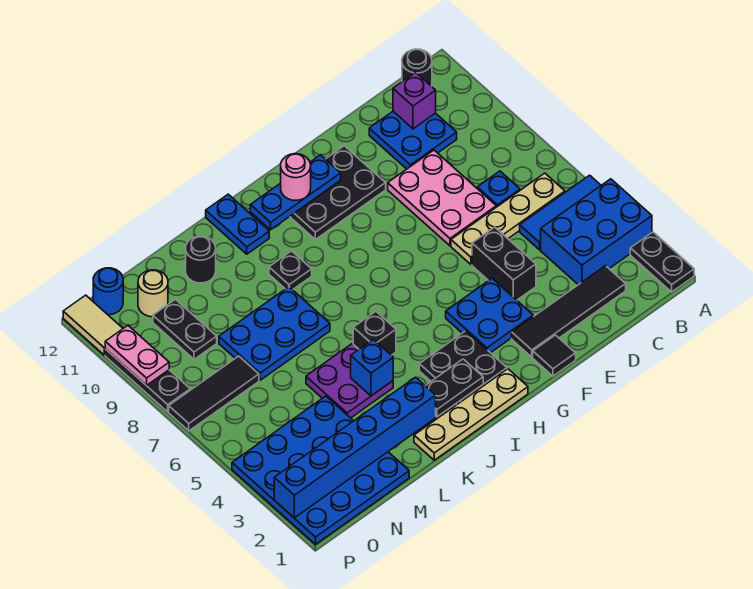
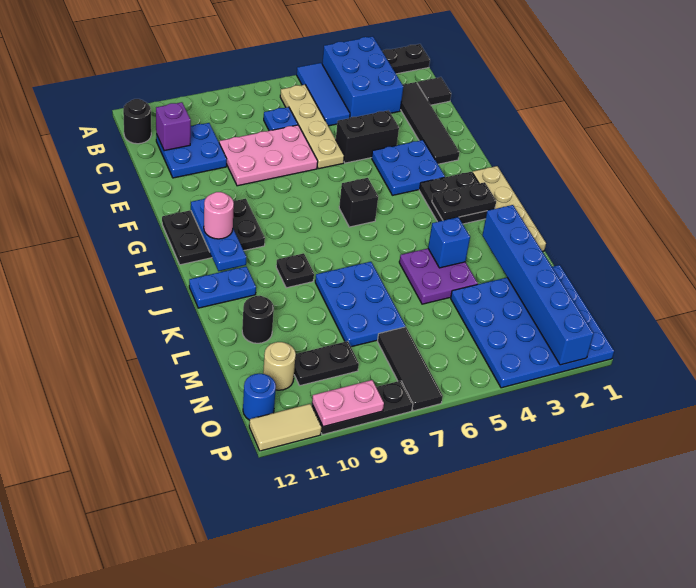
black 1x1 tile [533,335,576,376] -> black 1x1 tile moved to [417,77,451,105]
black 2x3 plate [290,146,386,239] -> black 2x3 plate turned to [162,199,265,265]
black 1x2 plate [425,359,483,417] -> black 1x2 plate turned to [432,182,496,221]
black 1x1 brick [353,312,396,355] -> black 1x1 brick moved to [339,178,378,227]

